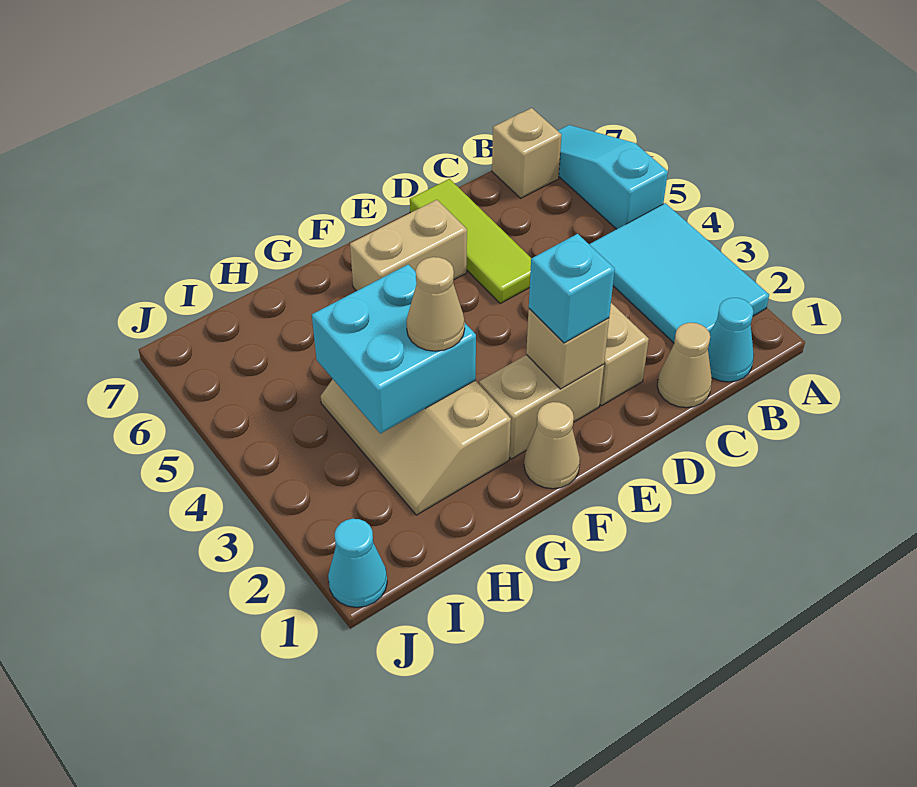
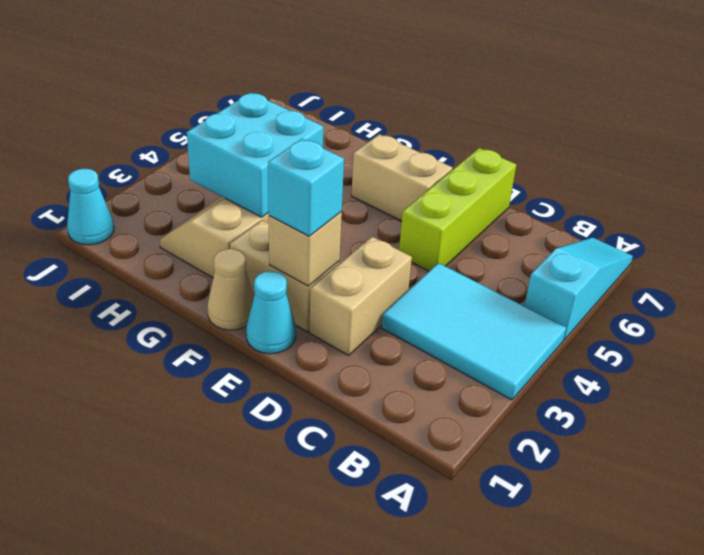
cyan 2x3 tile [589,203,769,343] -> cyan 2x3 tile turned to [382,263,566,400]
cyan 1x1 cone [708,298,754,382] -> cyan 1x1 cone moved to [246,271,296,354]
tan 1x1 brick [492,108,561,198] -> none
tan 1x1 cone [657,323,712,408] -> none
lime 1x3 tile [410,179,531,303] -> lime 1x3 brick [399,148,516,271]
tan 1x1 cone [406,257,465,351] -> none

